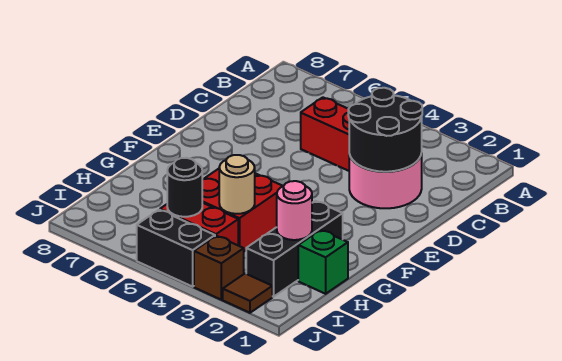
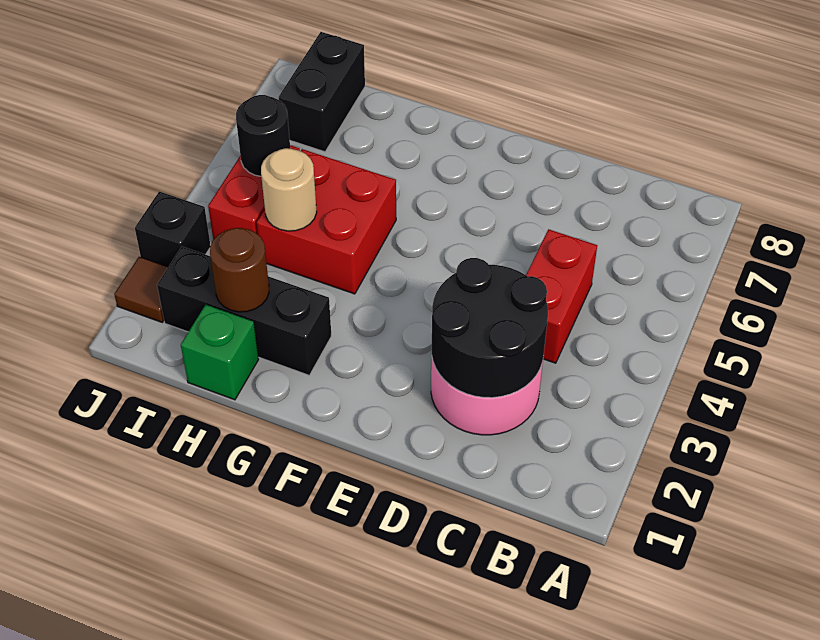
pink 1x1 round brick [277,181,312,240] -> brown 1x1 round brick [210,228,269,312]
brown 1x1 brick [194,236,244,300] -> black 1x1 brick [135,191,211,267]
black 1x2 brick [137,210,215,287] -> black 1x2 brick moved to [279,32,365,152]

